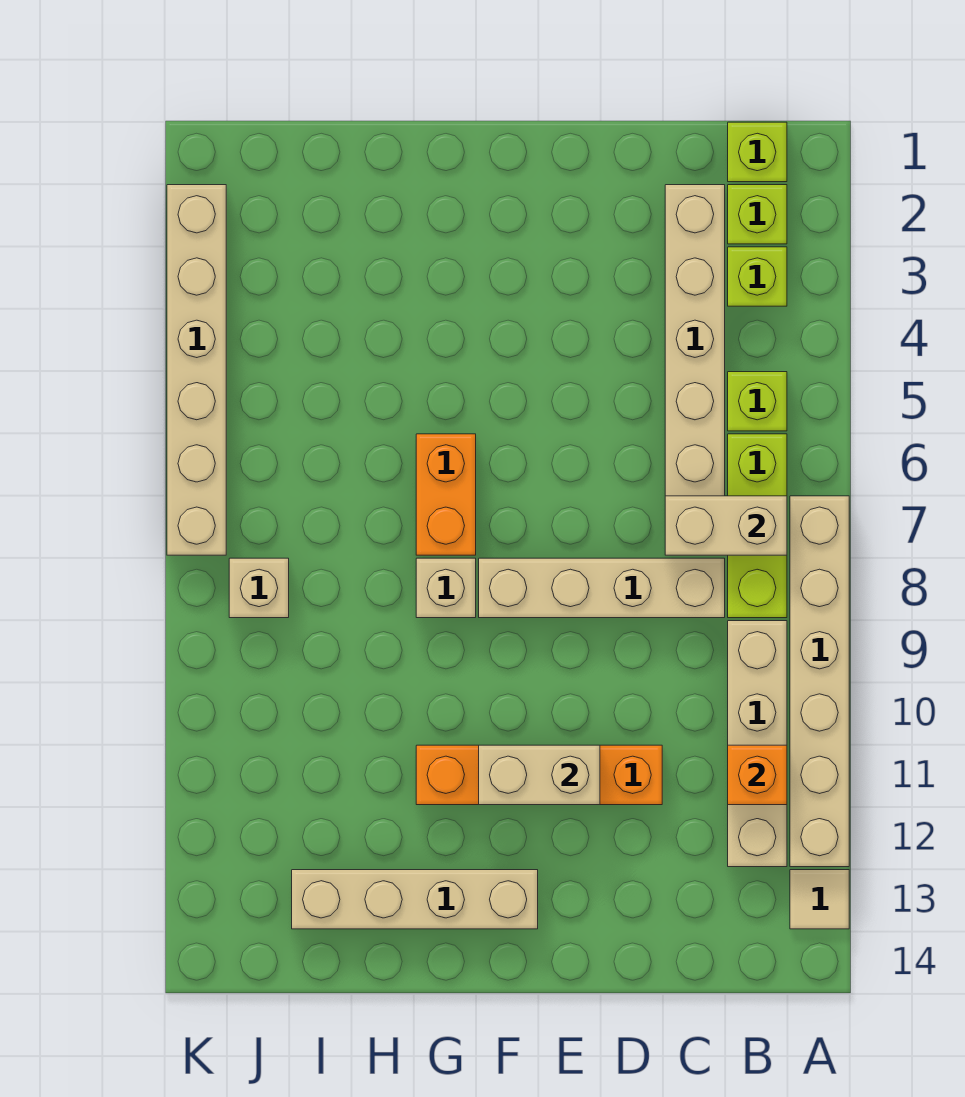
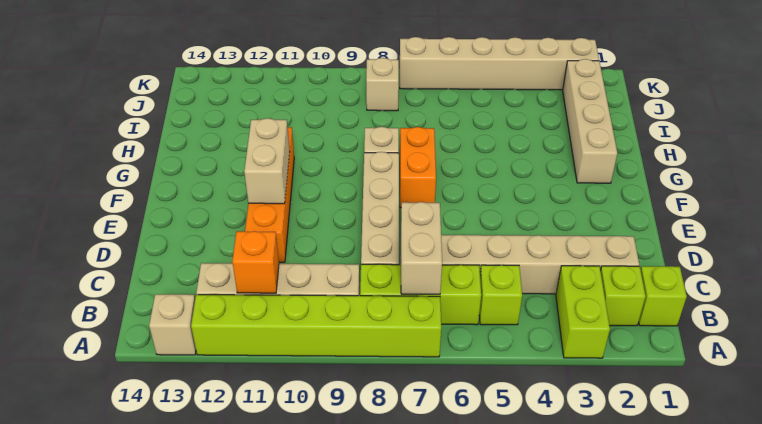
tan 1x6 brick [790,496,849,867] -> lime 1x6 brick [191,295,441,357]
tan 1x1 tile [790,870,849,929] -> tan 1x1 brick [149,294,196,355]
lime 1x1 brick [728,247,787,306] -> lime 1x2 brick [556,266,610,358]
tan 1x4 brick [292,870,538,929] -> tan 1x4 brick moved to [563,59,617,183]
orange 1x2 brick [416,434,476,555] -> orange 1x2 brick turned to [400,127,436,208]

